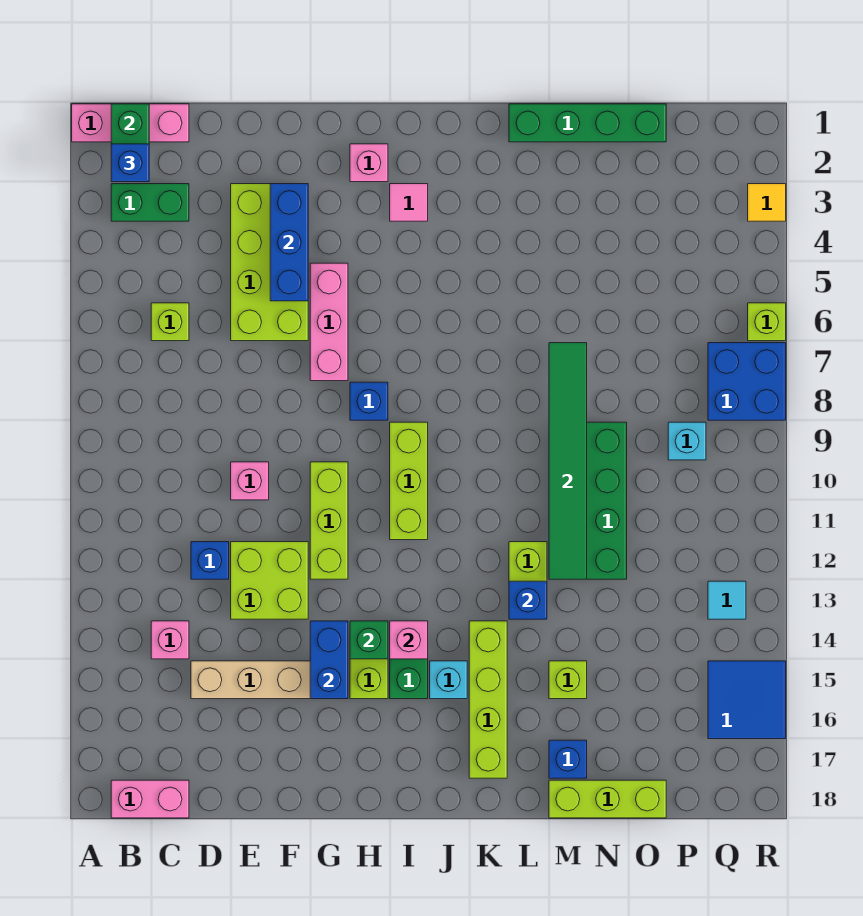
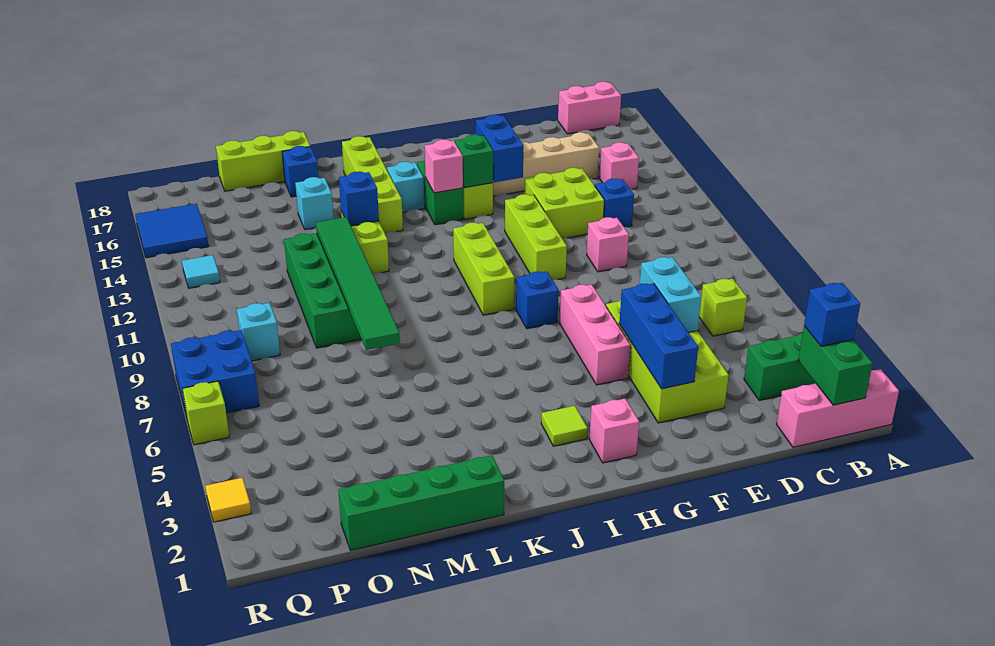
none -> cyan 1x2 brick [640,257,701,333]
pink 1x1 tile [390,184,428,221] -> lime 1x1 tile [541,406,588,446]
lime 1x1 brick [549,661,587,699] -> cyan 1x1 brick [295,177,334,230]

